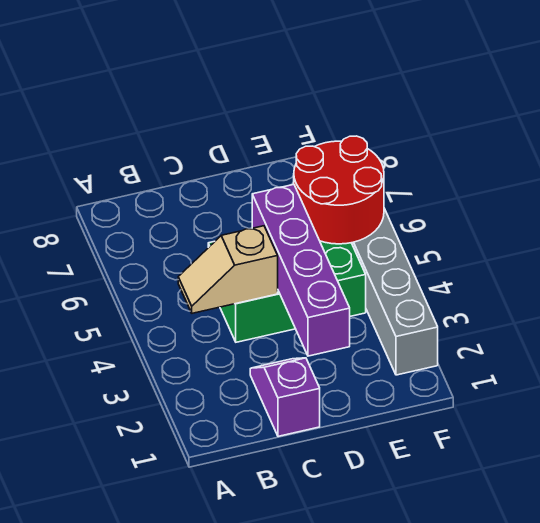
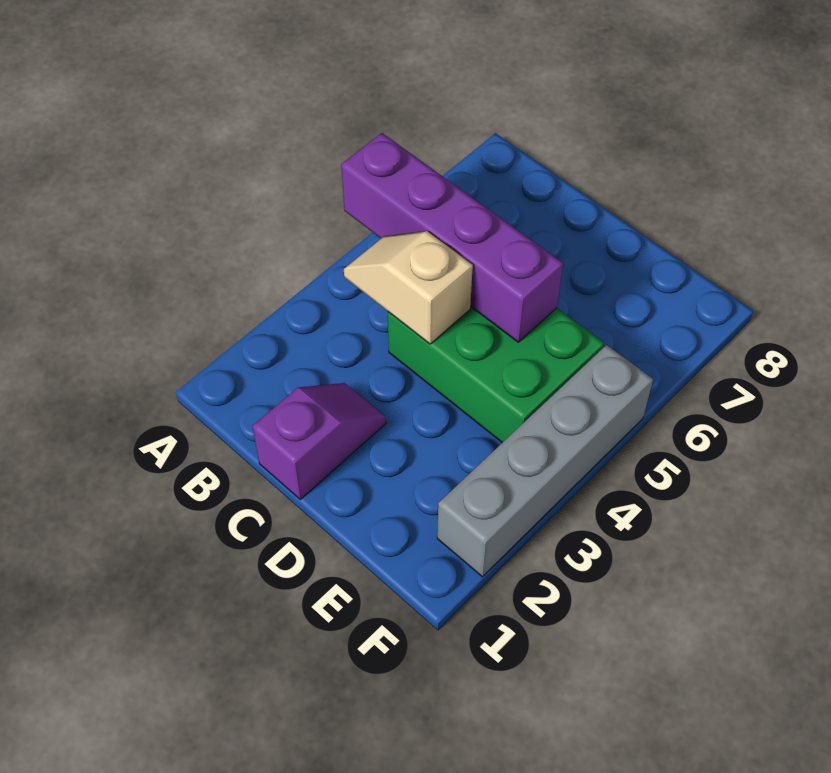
purple 1x4 brick [252,185,350,356] -> purple 1x4 brick turned to [341,133,563,342]
red 2x2 round brick [294,136,384,244] -> none

